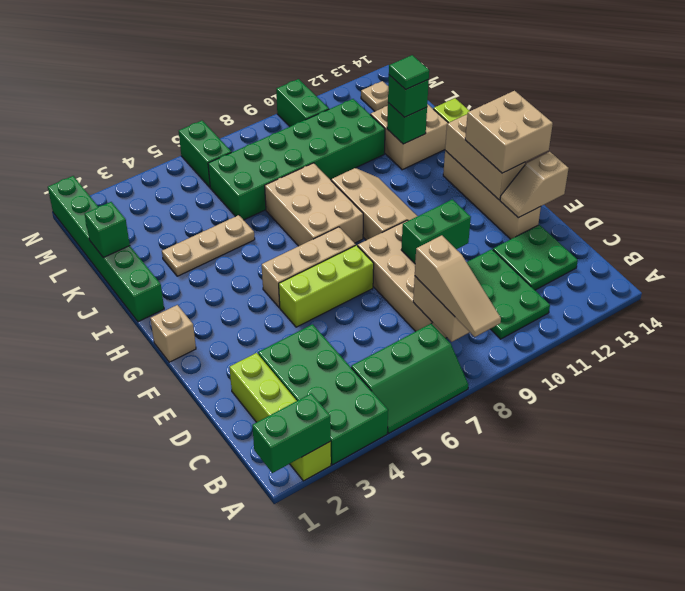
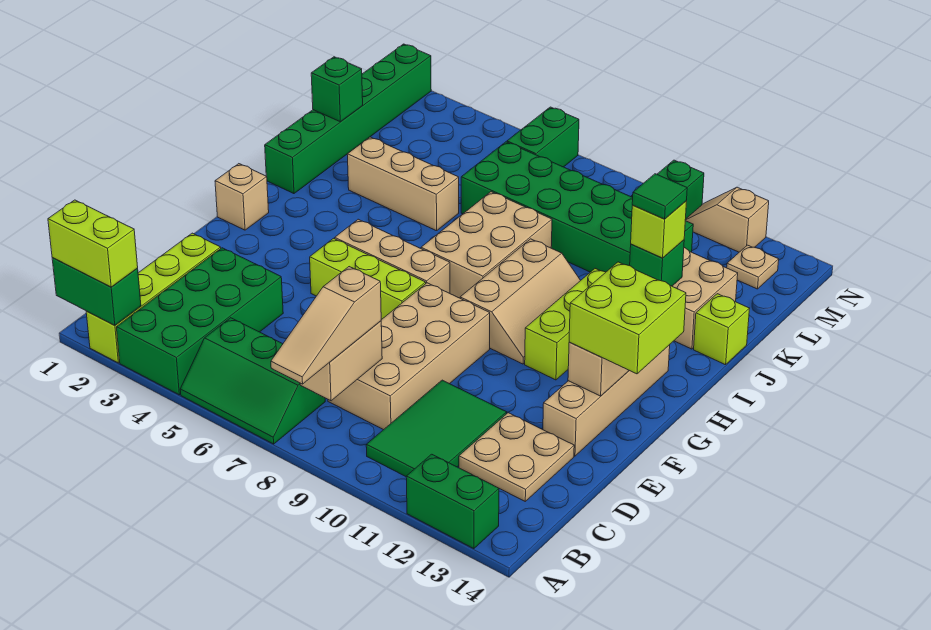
none -> lime 1x2 brick [48,200,138,287]
green 2x3 plate [467,249,550,339] -> green 2x3 tile [366,380,507,476]
green 2x2 plate [493,225,578,290] -> tan 2x2 plate [459,413,574,501]
green 1x2 brick [401,199,471,263] -> green 1x2 brick moved to [406,454,499,549]
tan 1x2 slope [500,152,569,218] -> tan 1x2 slope moved to [685,187,769,252]
tan 2x2 brick [465,91,553,173] -> lime 2x2 brick [569,262,686,374]
none -> lime 1x3 brick [525,269,606,380]
tan 1x3 plate [162,215,255,276] -> tan 1x3 brick [347,137,459,231]
green 1x1 brick [388,75,429,117] -> lime 1x1 brick [631,201,687,258]

